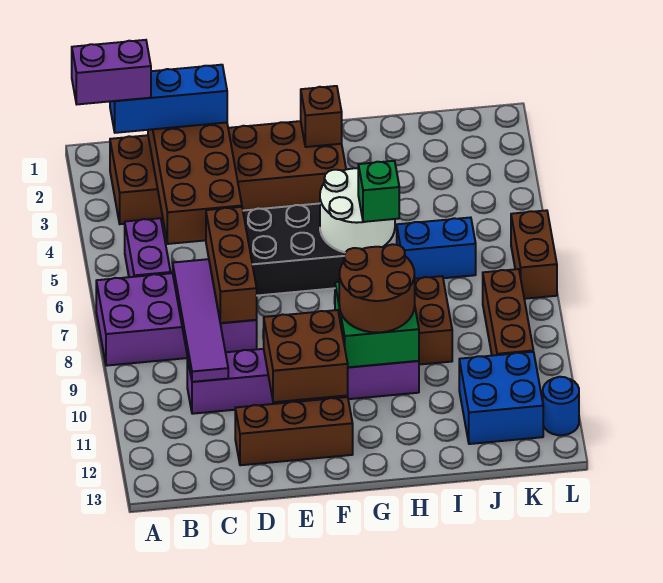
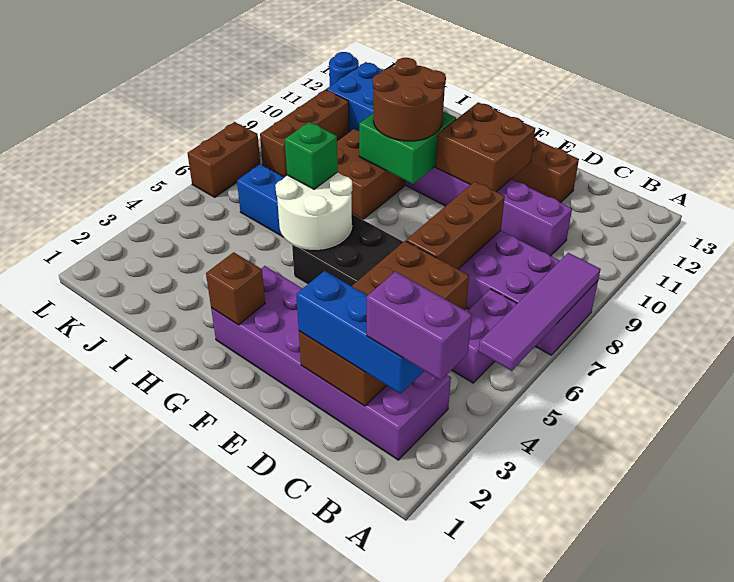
brown 2x6 brick [110,121,346,224] -> purple 2x6 brick [211,266,451,460]
purple 1x4 tile [173,259,228,382] -> purple 1x4 tile moved to [479,253,601,371]

